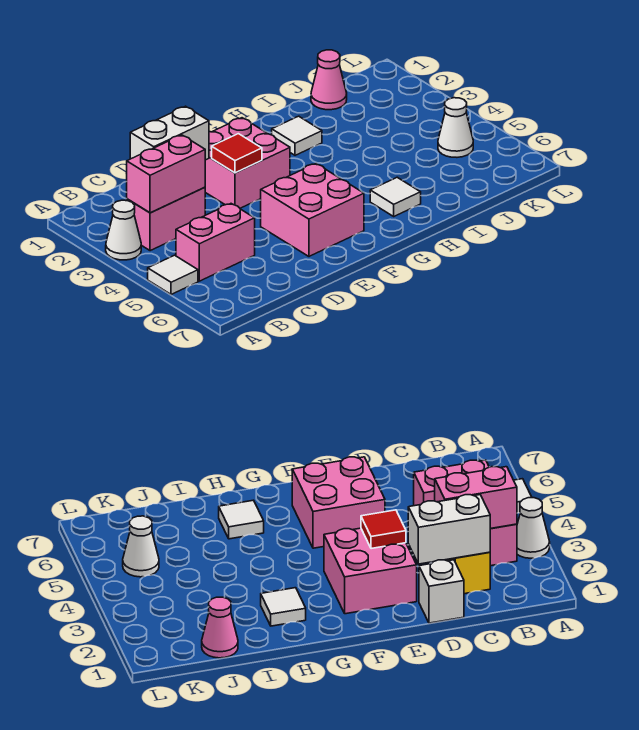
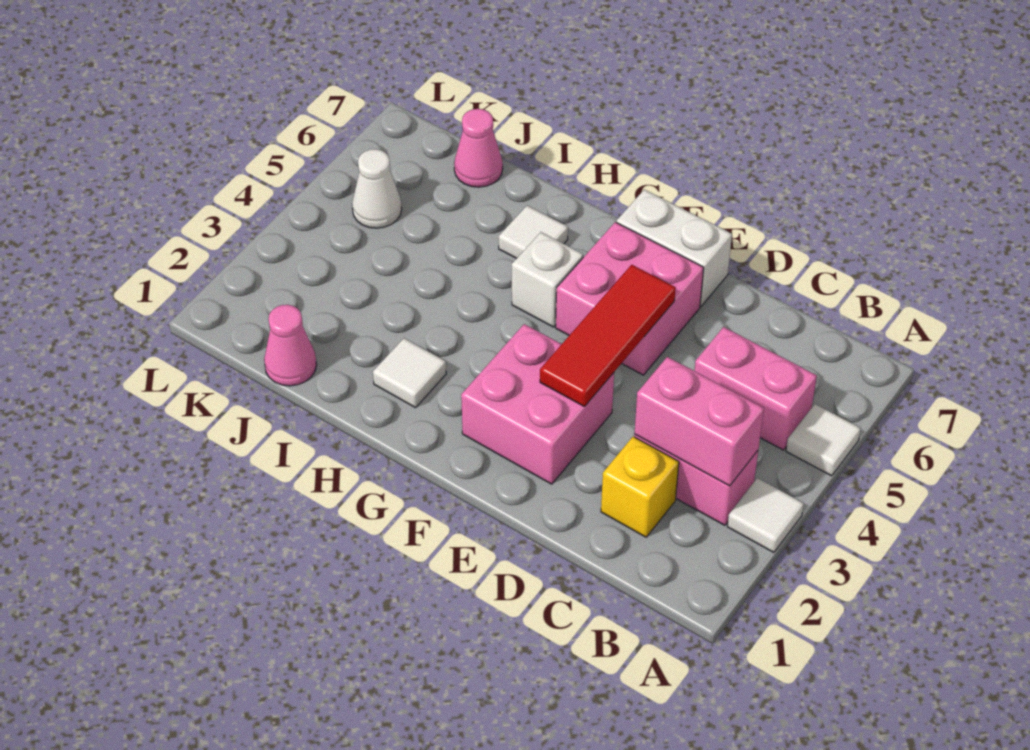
white 1x1 cone [106,200,141,260] -> white 1x1 tile [727,478,804,553]
white 1x2 brick [130,106,209,160] -> white 1x2 brick moved to [616,190,732,306]
white 1x1 brick [419,560,464,623] -> white 1x1 brick moved to [512,232,583,327]
red 1x1 tile [212,134,262,173] -> red 1x3 tile [540,265,676,407]
none -> pink 1x1 cone [454,109,503,187]

